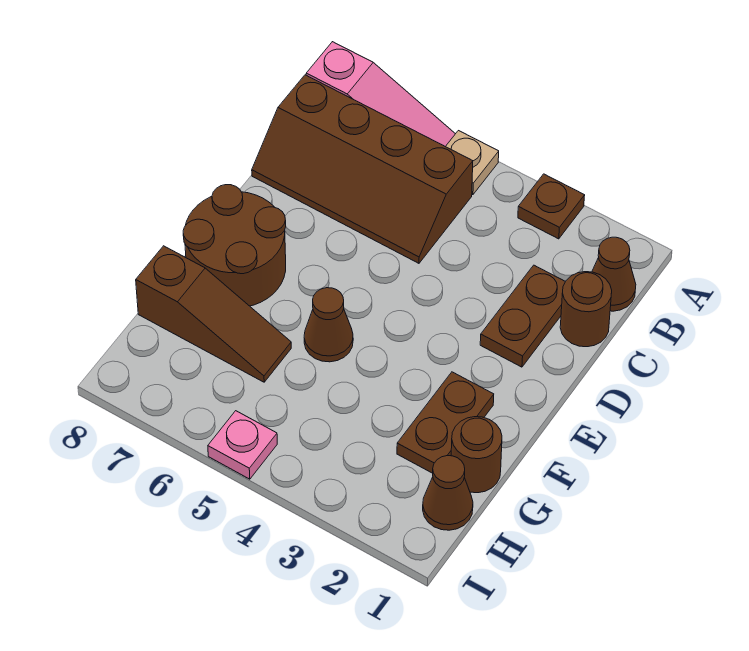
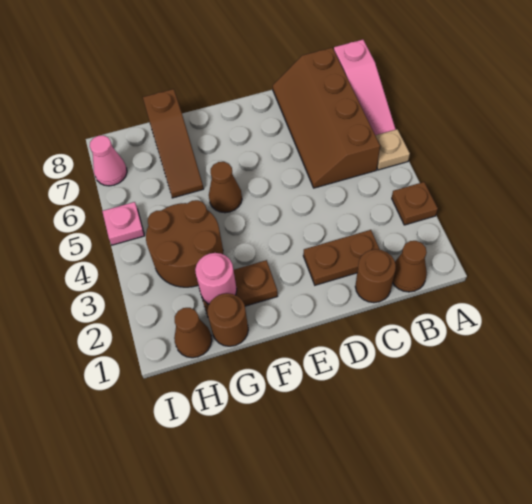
brown 2x2 round brick [183,185,286,306] -> brown 2x2 round brick moved to [146,200,223,287]
none -> pink 1x1 round brick [195,253,237,304]
none -> pink 1x1 cone [90,135,127,186]

